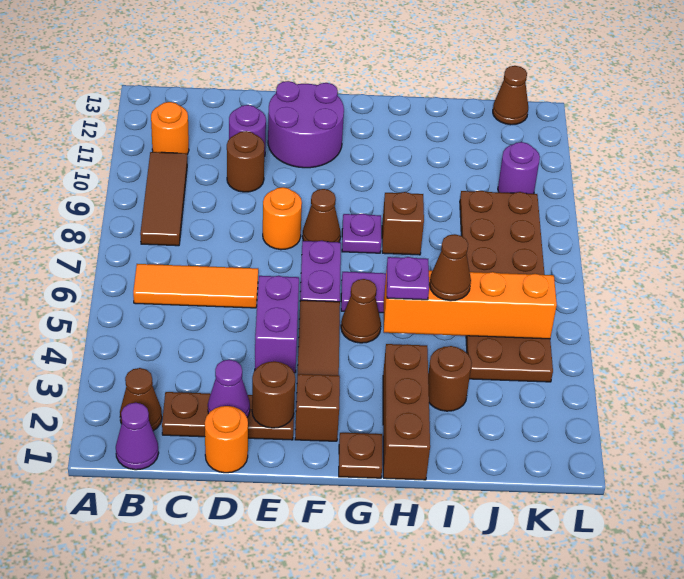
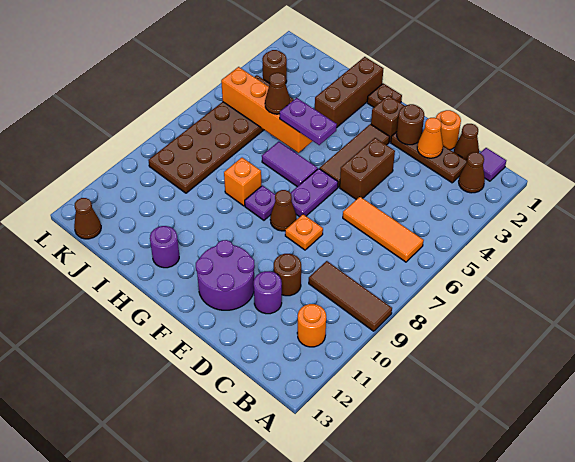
purple 1x1 cone [116,403,159,470] -> purple 1x1 tile [480,148,506,181]
brown 1x3 tile [140,152,187,246] -> brown 1x3 tile turned to [309,261,392,331]
purple 1x1 cone [208,360,250,417] -> orange 1x1 cone [417,118,443,158]
purple 1x2 brick [255,276,299,373] -> brown 1x2 brick [340,138,395,200]
orange 1x1 round brick [263,187,302,250] -> orange 1x1 plate [285,214,323,250]
brown 1x1 cone [341,279,381,343] -> brown 1x1 cone moved to [454,124,479,160]
purple 1x1 plate [387,257,429,300] -> purple 1x2 plate [280,98,337,145]
brown 1x1 brick [382,192,424,255] -> orange 1x1 brick [224,158,261,206]
brown 1x1 round brick [428,346,472,411] -> brown 1x1 round brick moved to [262,50,287,83]
purple 1x1 round brick [498,142,540,194] -> purple 1x1 round brick moved to [150,226,179,268]

